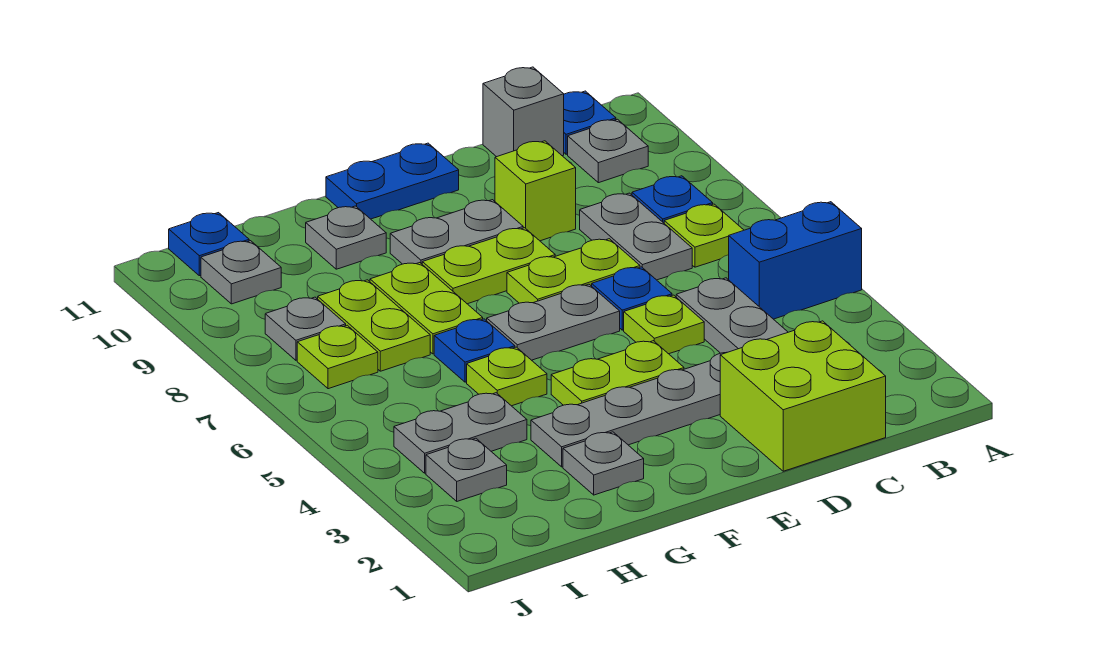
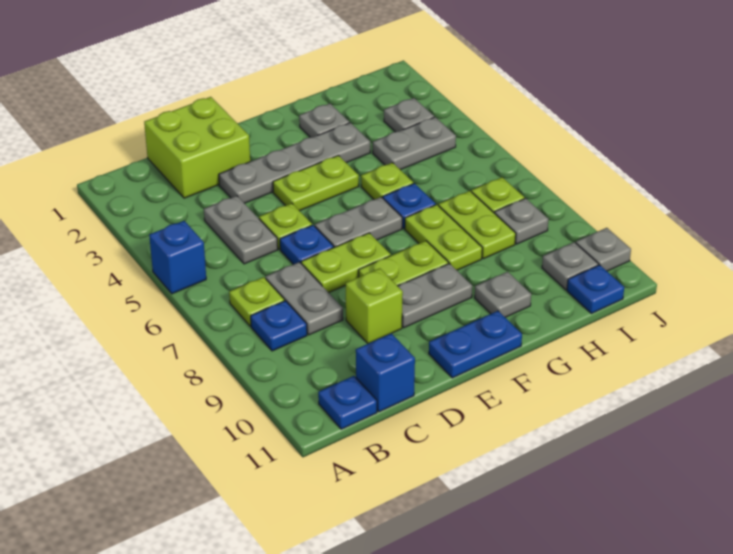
blue 1x2 brick [729,202,862,319] -> blue 1x1 brick [149,221,206,294]
grey 1x1 plate [568,119,648,183] -> grey 1x1 plate moved to [576,228,631,271]
grey 1x1 brick [483,67,564,157] -> blue 1x1 brick [356,333,415,412]

